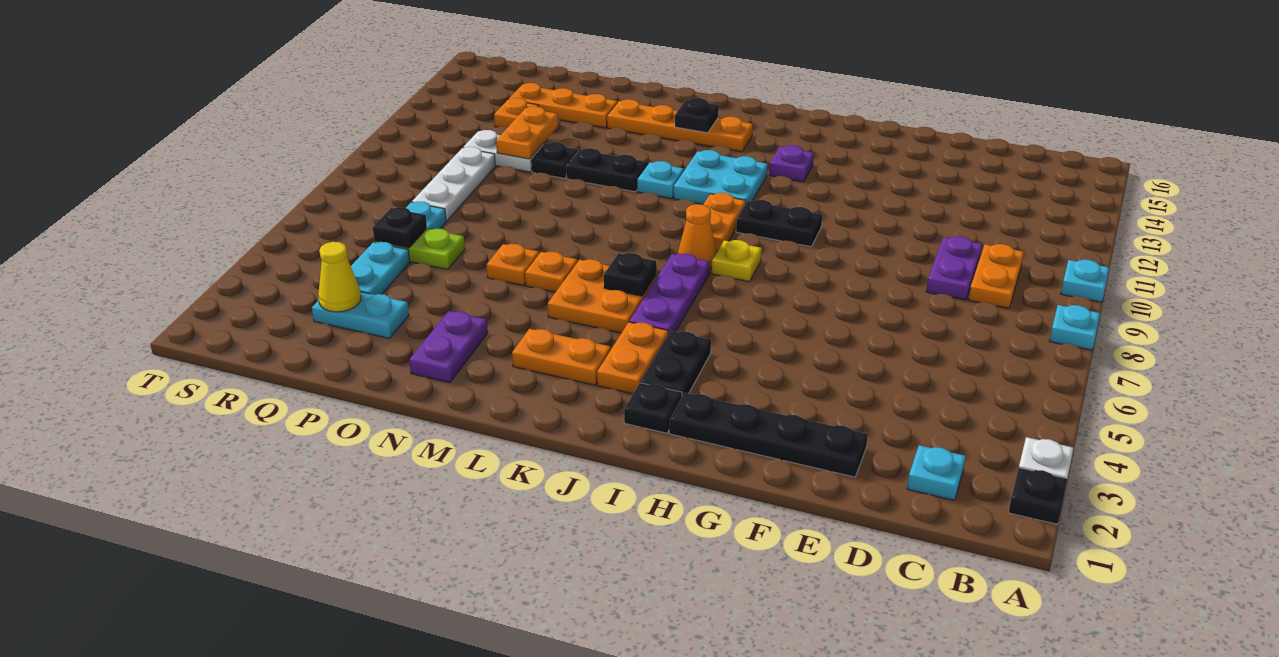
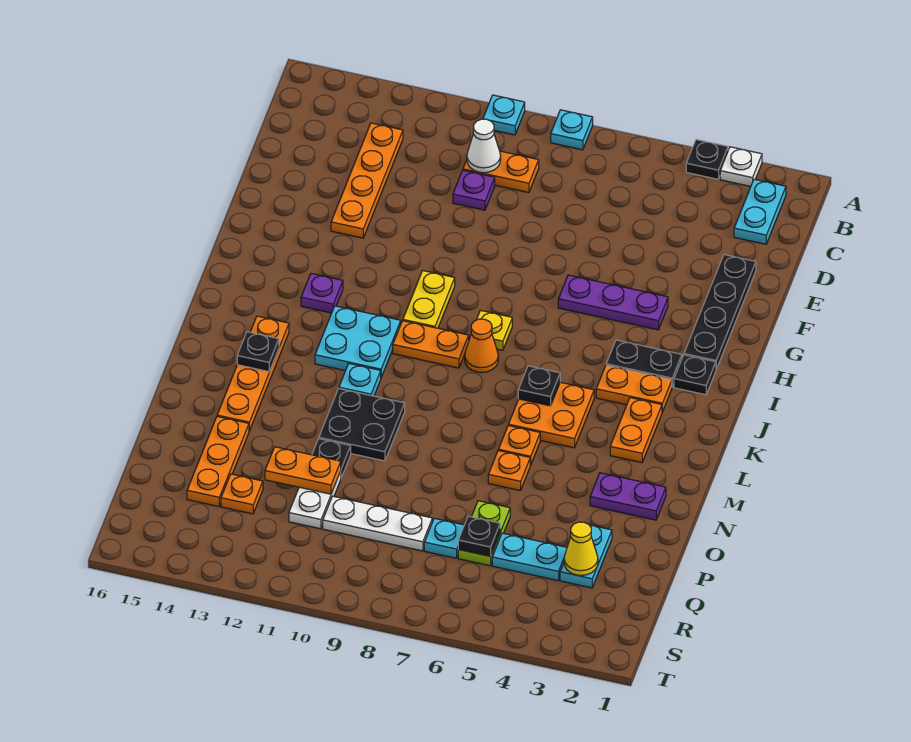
black 1x1 plate [1009,468,1067,524] -> black 1x1 plate moved to [686,139,728,179]
cyan 1x1 plate [907,445,966,500] -> cyan 1x2 plate [734,179,786,244]
none -> white 1x1 cone [467,119,501,173]
none -> orange 1x4 plate [331,123,403,238]
purple 1x2 plate [926,236,982,300] -> purple 1x1 plate [453,170,495,210]
black 1x2 plate [736,200,822,247] -> yellow 1x2 plate [403,271,455,328]
purple 1x3 plate [629,254,710,334] -> purple 1x3 plate moved to [558,275,668,330]
black 1x2 plate [566,148,648,192] -> black 2x2 plate [319,389,405,461]

